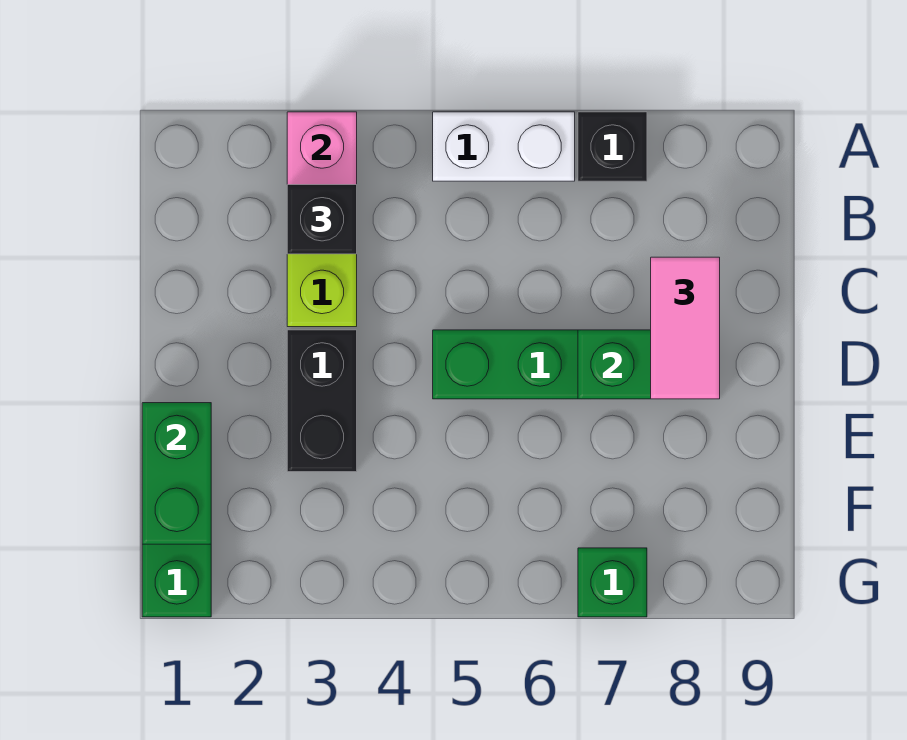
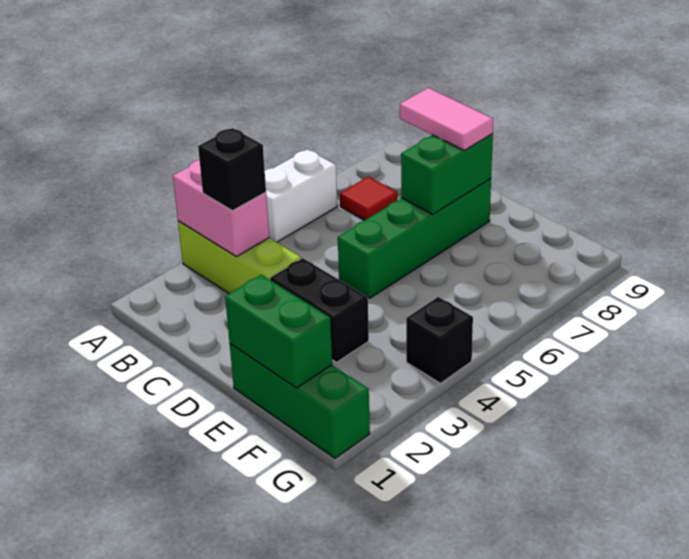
black 1x1 brick [578,112,647,181] -> black 1x1 brick moved to [406,297,473,383]
none -> red 1x1 tile [340,177,397,220]
green 1x1 brick [578,548,647,617] -> none

